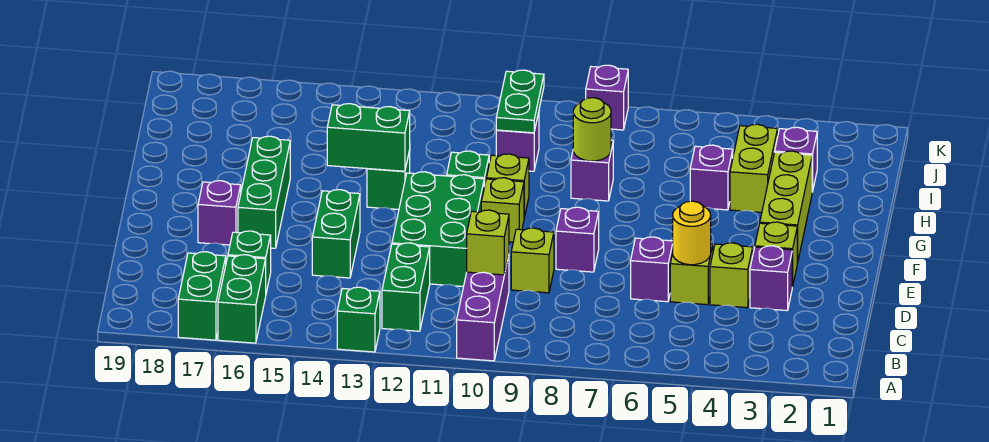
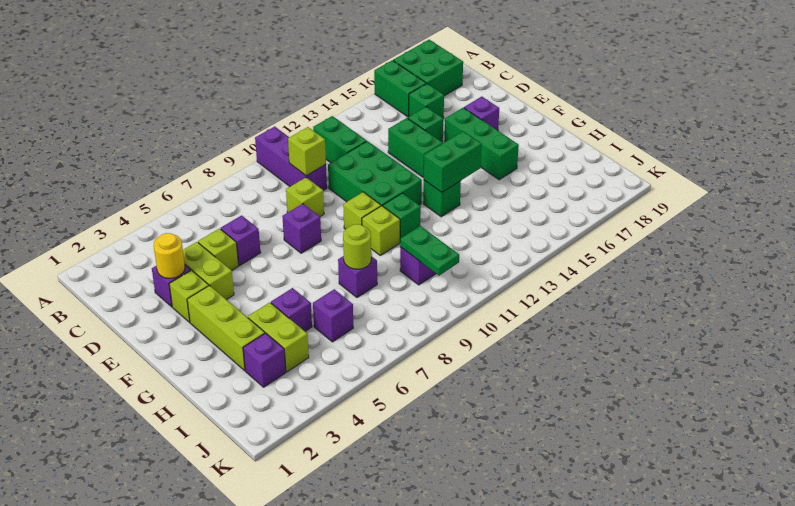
green 1x1 brick [337,287,380,352] -> green 1x1 brick moved to [408,107,443,142]
green 1x2 brick [178,252,226,340] -> green 2x2 brick [393,40,463,96]
lime 1x1 brick [710,243,753,308] -> lime 1x2 brick [183,242,234,300]
yellow 1x1 round brick [673,201,711,265] -> yellow 1x1 round brick moved to [154,233,185,278]
purple 1x1 brick [586,65,628,130] -> purple 1x1 brick moved to [313,289,353,342]

